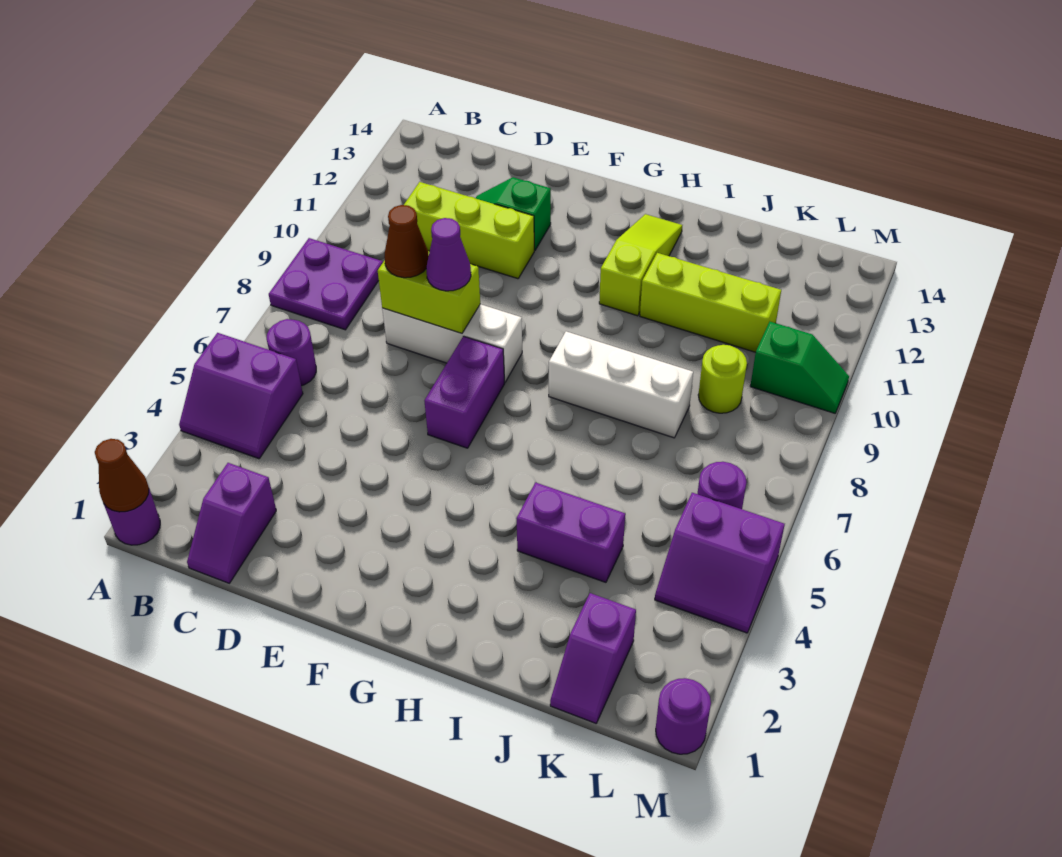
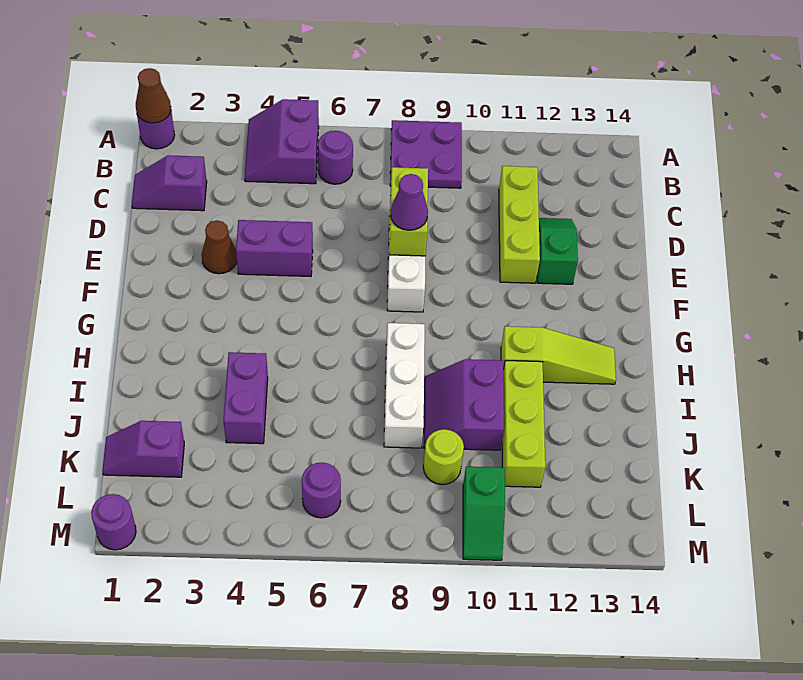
brown 1x1 cone [385,205,429,278] -> brown 1x1 cone moved to [202,221,237,274]
purple 1x2 brick [425,336,504,448] -> purple 1x2 brick moved to [236,220,313,276]
purple 2x2 slope [655,493,785,633] -> purple 2x2 slope moved to [423,359,504,450]

